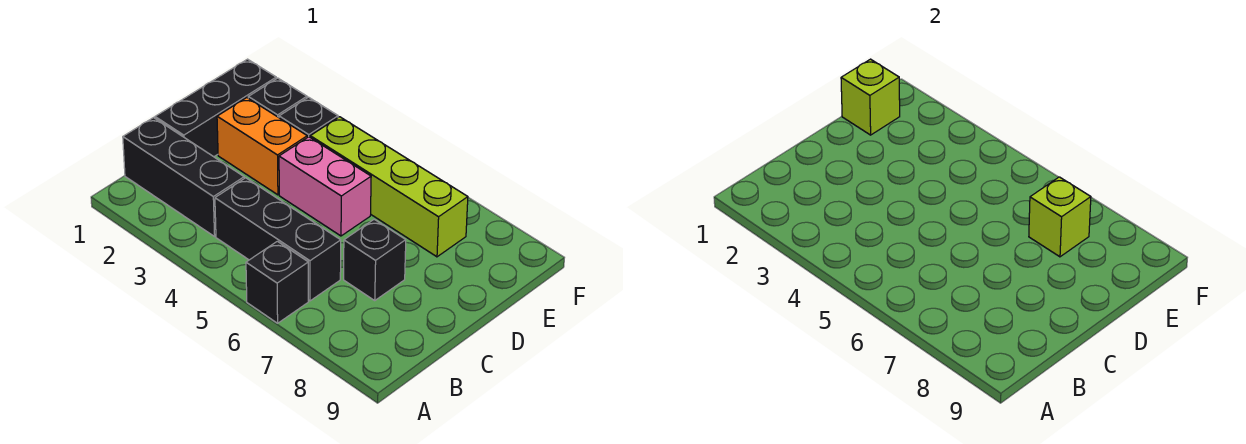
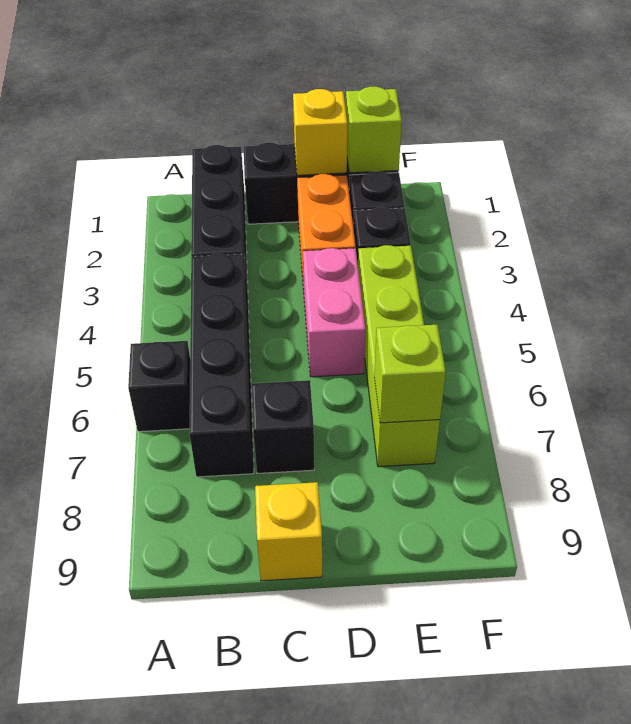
black 1x3 brick [215,178,341,301] -> black 1x4 brick [190,254,254,477]
none -> yellow 1x1 brick [255,482,322,581]
none -> yellow 1x1 brick [293,89,347,175]

